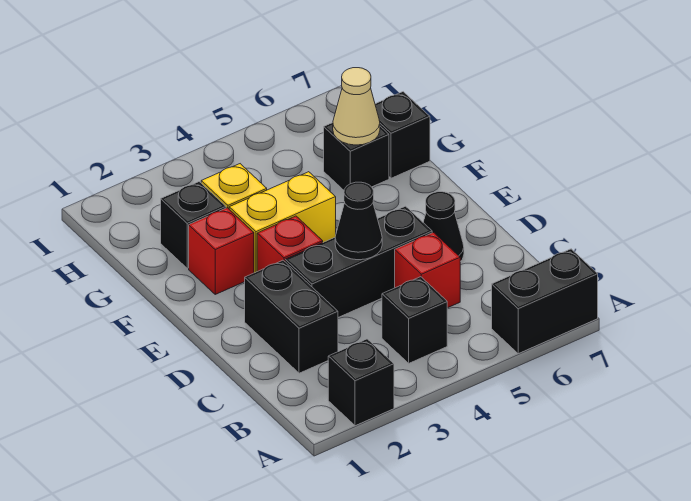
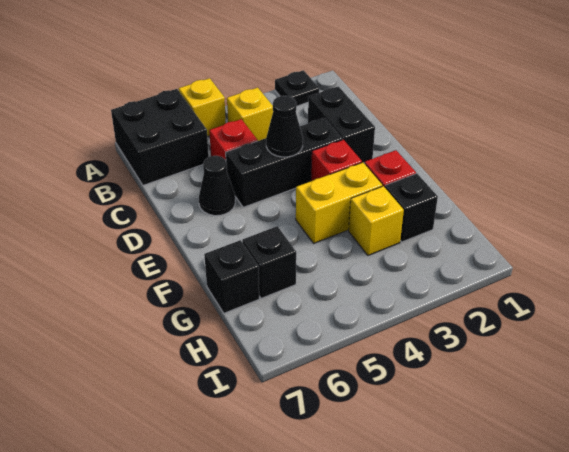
black 1x1 brick [328,339,394,426] -> black 1x1 plate [275,70,319,106]
none -> yellow 1x1 brick [179,78,226,137]
black 1x2 brick [492,249,598,354] -> black 2x2 brick [111,89,209,185]
black 1x1 brick [382,277,447,363] -> yellow 1x1 brick [227,88,273,141]
tan 1x1 cone [333,68,380,145] -> none

